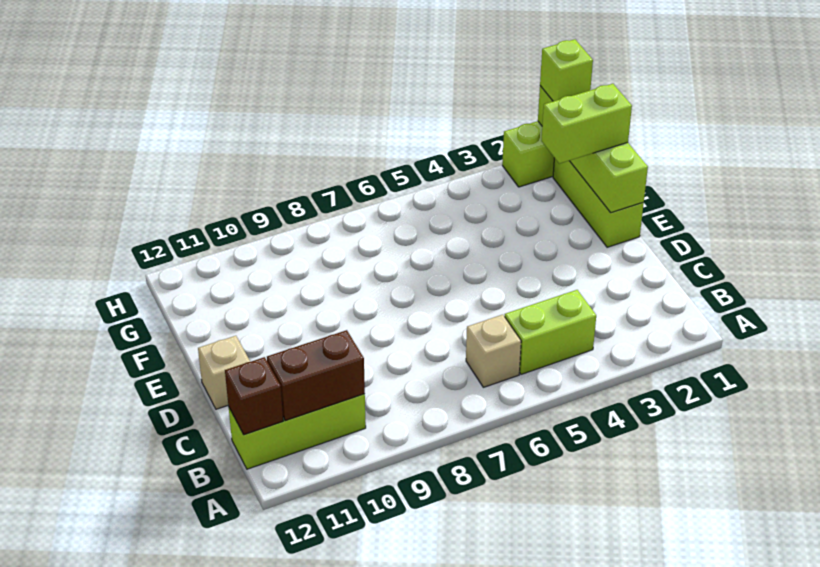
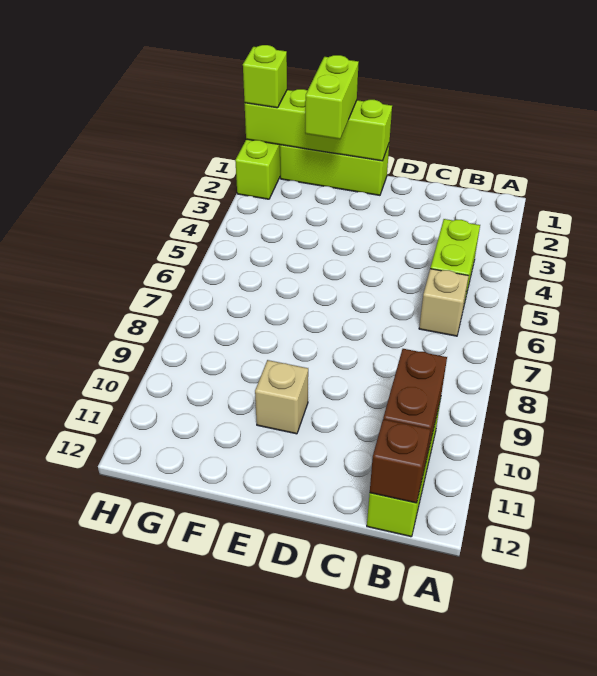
tan 1x1 brick [198,336,250,409] -> tan 1x1 brick moved to [255,360,308,434]

